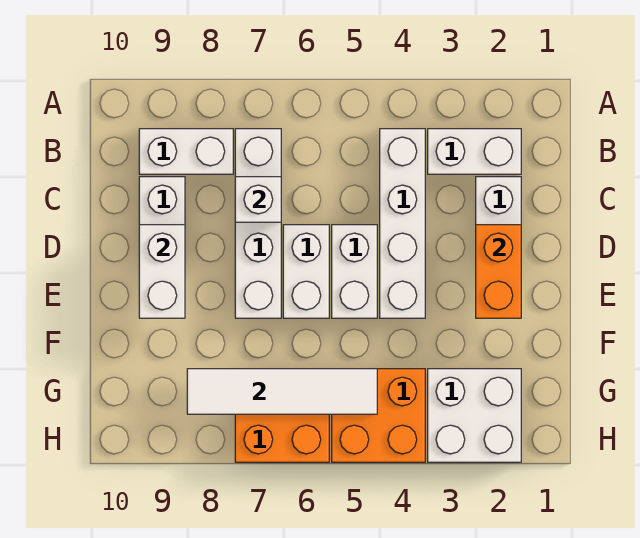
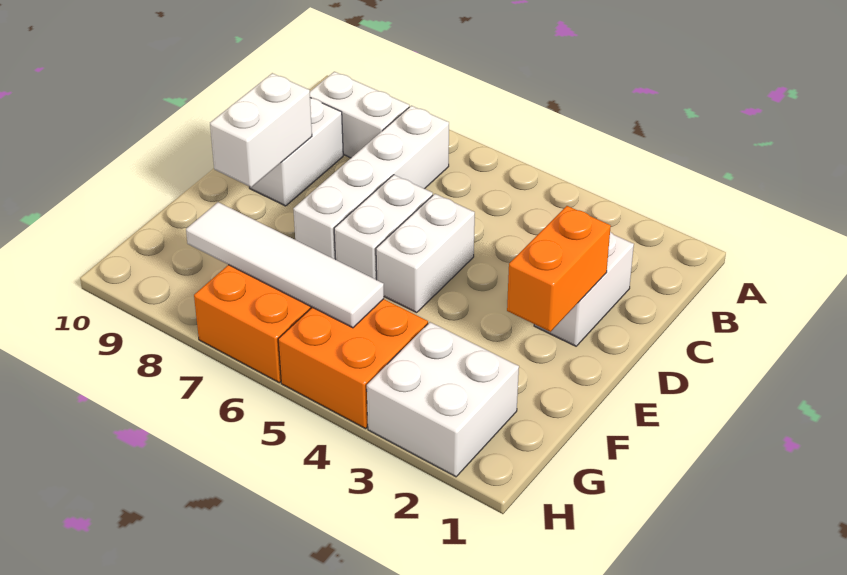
white 1x2 brick [428,129,521,174] -> none
white 1x4 brick [380,129,425,318] -> none
white 1x1 brick [235,177,281,222] -> none

